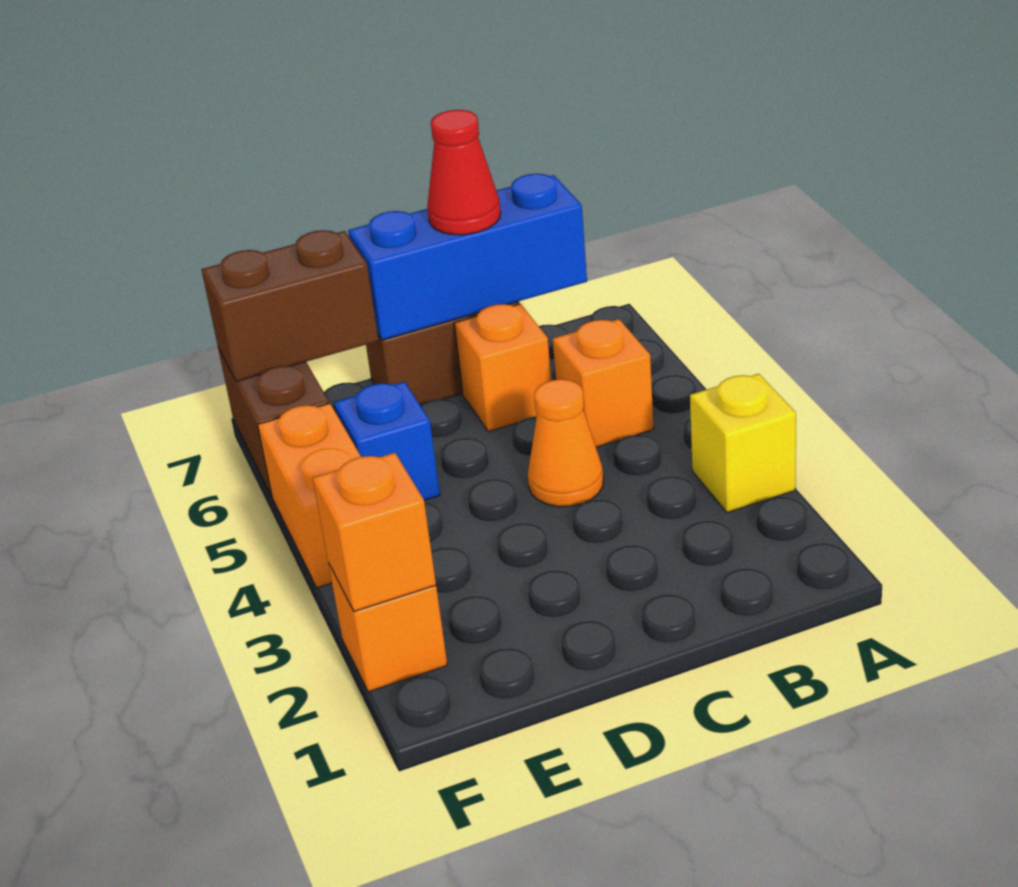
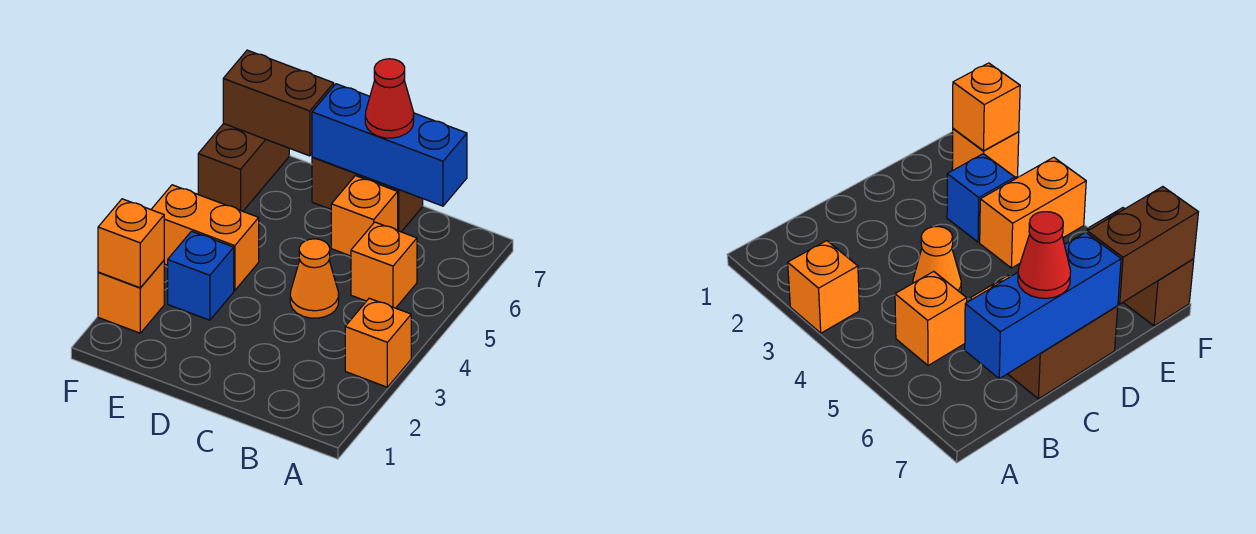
yellow 1x1 brick [690,374,796,513] -> orange 1x1 brick [345,298,411,387]
blue 1x1 brick [334,382,440,500] -> blue 1x1 brick moved to [168,231,234,320]
orange 1x2 brick [258,403,361,588] -> orange 1x2 brick turned to [151,185,259,291]

